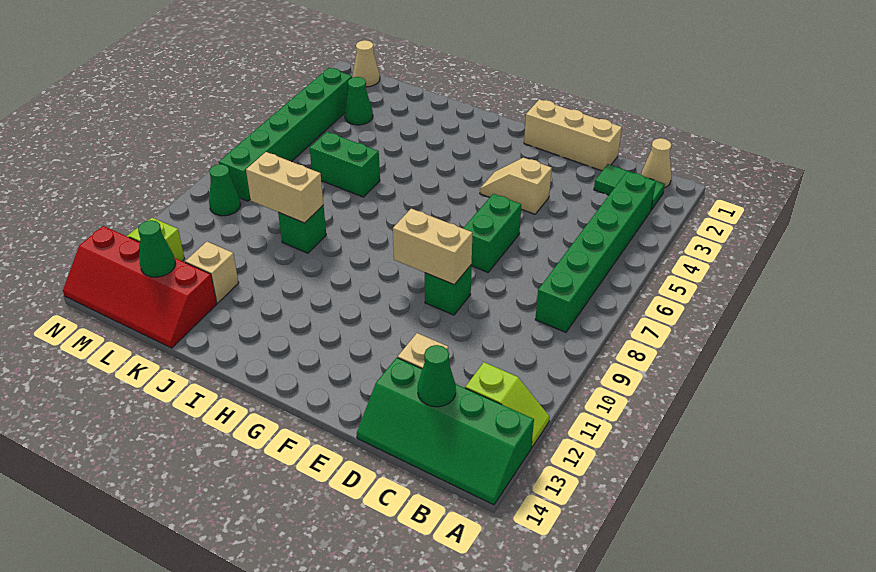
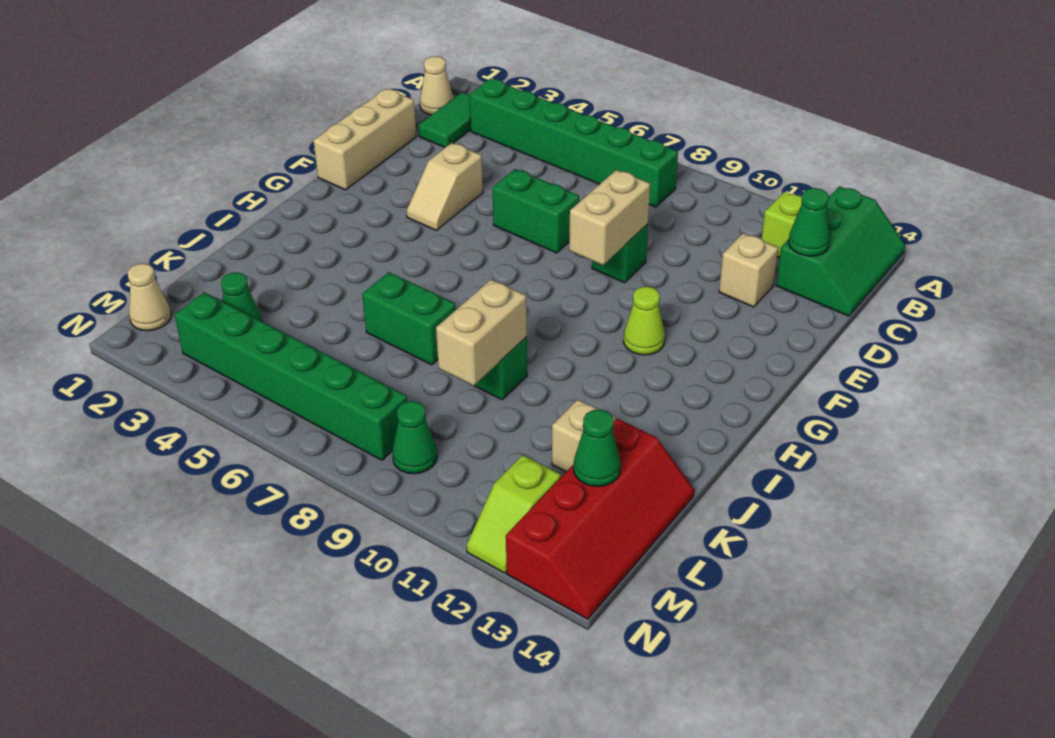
green 2x4 slope [357,358,534,505] -> green 2x3 slope [776,186,905,316]
none -> lime 1x1 cone [624,287,665,355]
green 1x2 brick [310,132,380,197] -> green 1x2 brick turned to [362,272,456,365]

